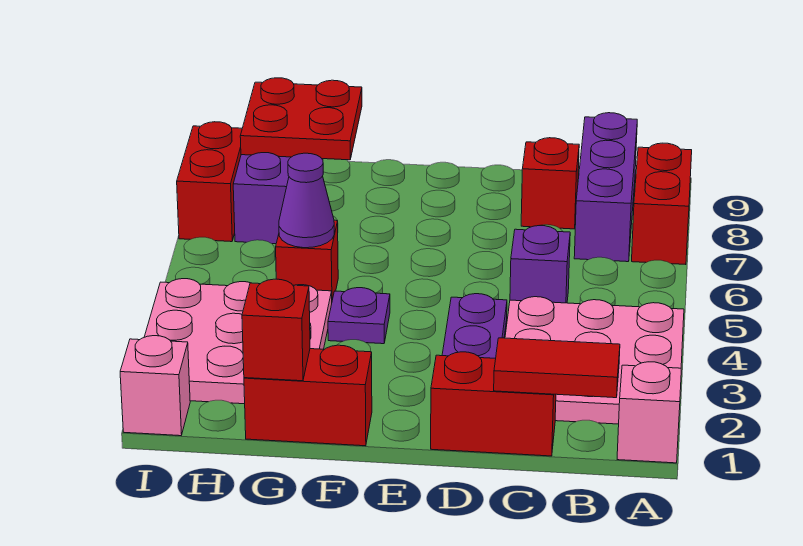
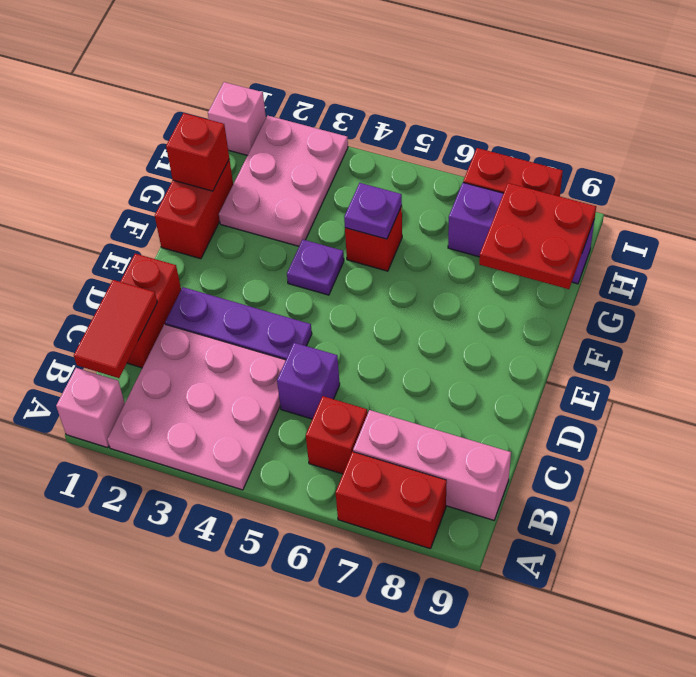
purple 1x3 brick [574,113,637,262] -> pink 1x3 brick [353,410,511,520]
red 1x1 brick [521,138,579,229] -> red 1x1 brick moved to [306,396,367,474]
pink 3x3 plate [144,279,332,404] -> pink 2x3 plate [219,116,348,246]
purple 1x1 cone [279,153,334,248] -> purple 1x1 plate [344,183,402,239]

